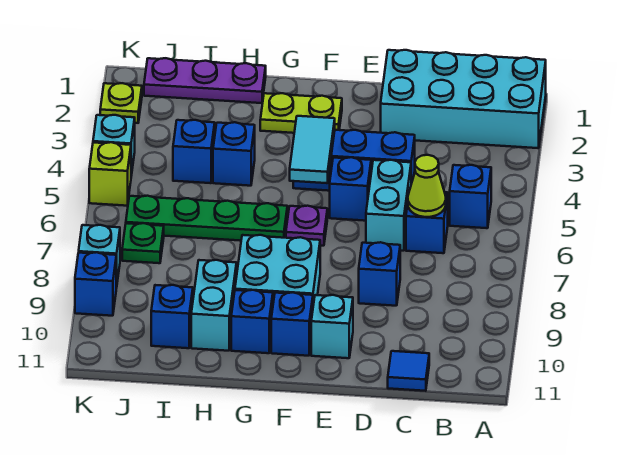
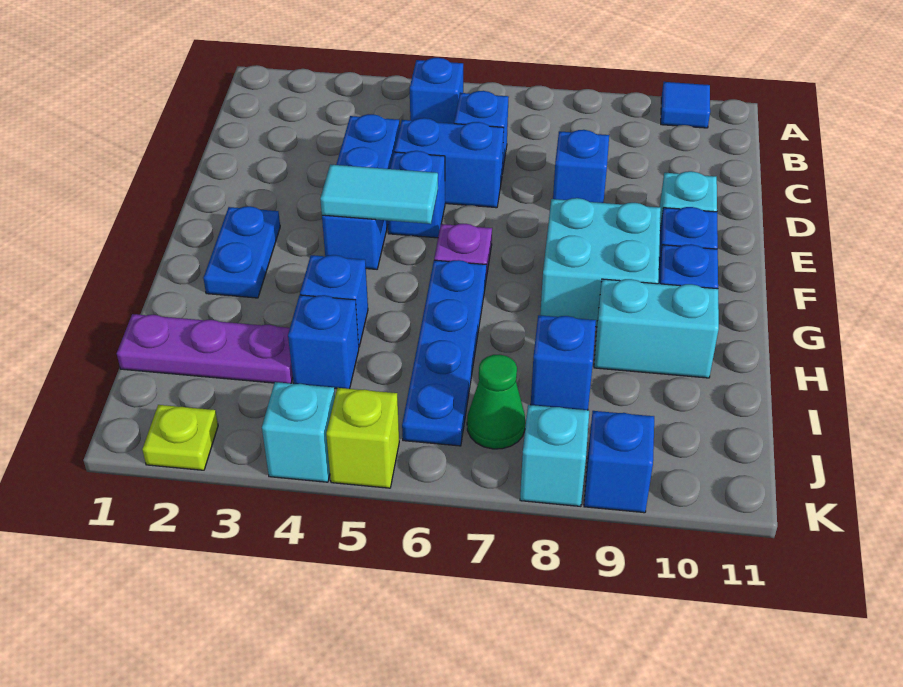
cyan 2x4 brick [381,50,546,148] -> none
lime 1x1 cone [408,155,446,217] -> none
blue 1x1 tile [388,351,429,391] -> blue 1x1 tile moved to [661,82,710,128]
cyan 1x2 brick [366,160,411,251] -> blue 1x2 brick [394,118,504,208]
lime 1x2 plate [260,93,342,133] -> blue 1x2 plate [203,206,280,298]
green 1x4 plate [126,196,287,241] -> blue 1x4 plate [402,260,487,446]
purple 1x3 plate [144,58,266,103] -> purple 1x3 plate turned to [117,314,293,383]
blue 1x1 brick [151,285,193,348] -> blue 1x1 brick moved to [531,315,596,410]
green 1x1 plate [122,223,164,263] -> green 1x1 cone [467,354,525,449]

